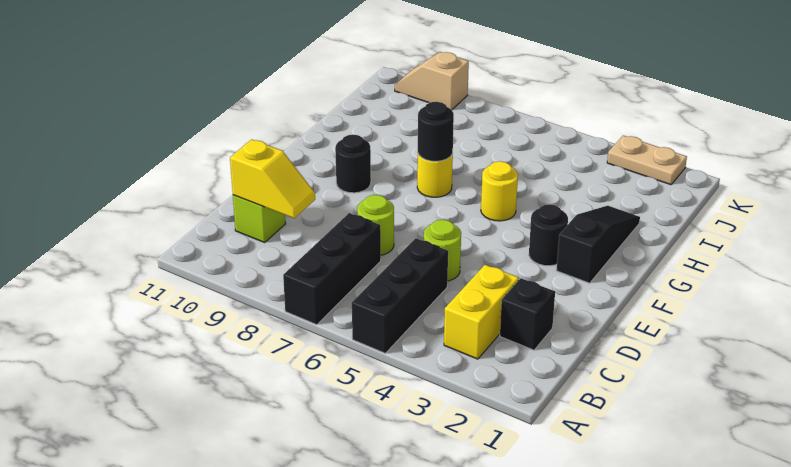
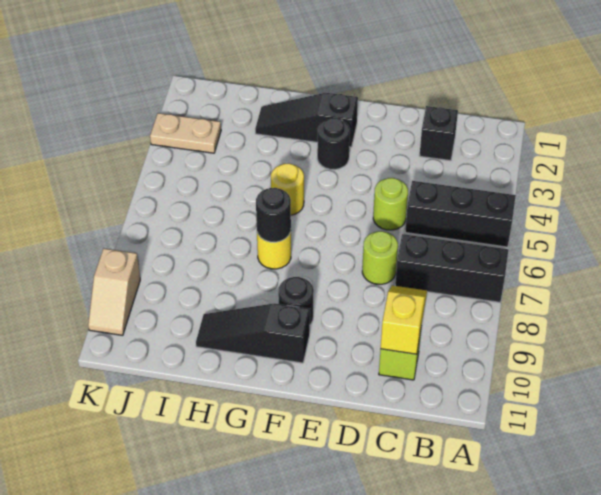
yellow 1x2 brick [444,265,519,359] -> none
none -> black 1x3 slope [196,304,310,363]
tan 1x2 plate [607,135,687,185] -> tan 1x2 plate turned to [150,113,221,153]

